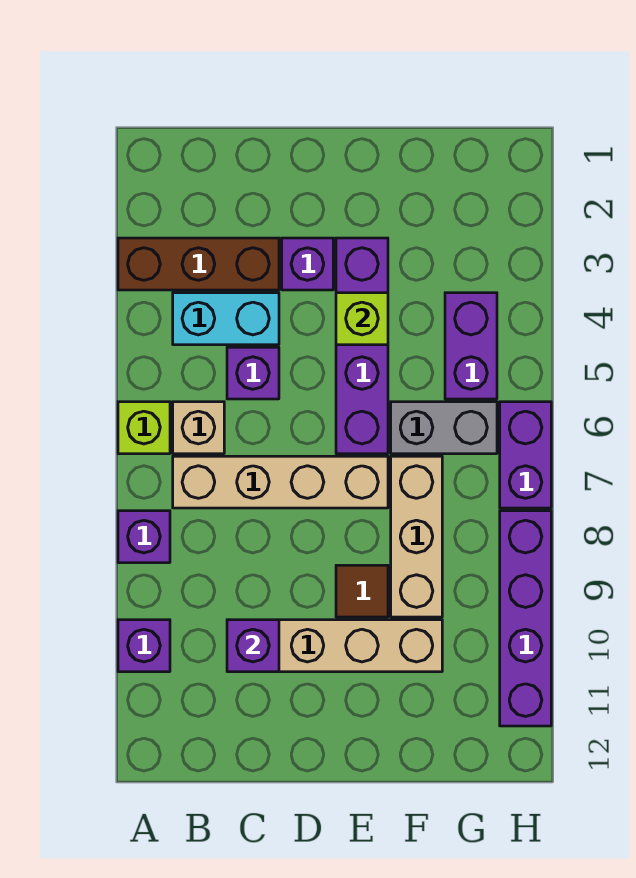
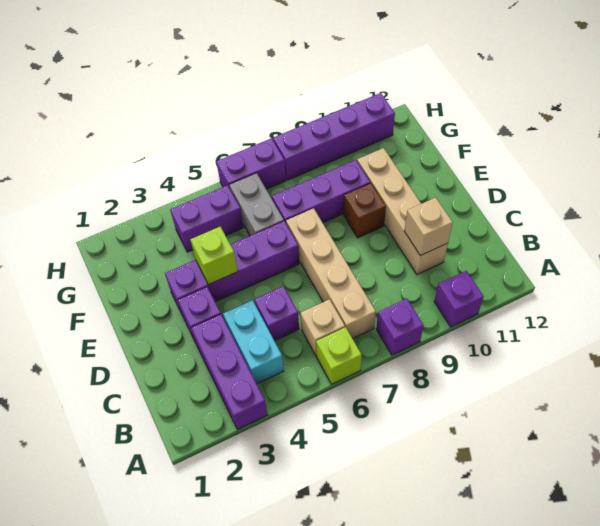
brown 1x3 brick [118,238,279,290] -> purple 1x3 brick [191,315,268,430]
purple 1x1 brick [227,620,279,672] -> tan 1x1 brick [404,198,453,256]
brown 1x1 tile [336,565,388,617] -> brown 1x1 brick [344,183,386,238]
tan 1x3 brick [391,456,442,617] -> purple 1x3 brick [272,160,370,223]

